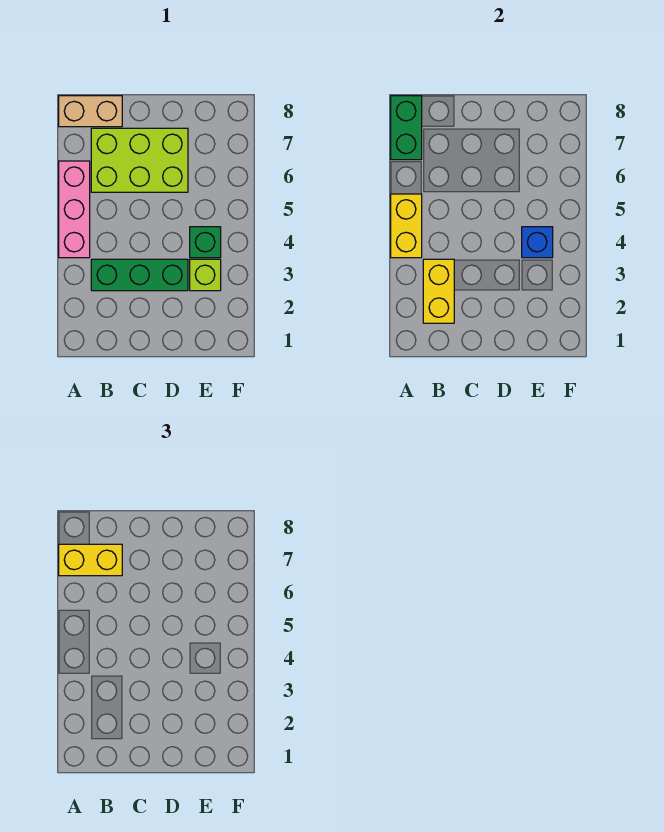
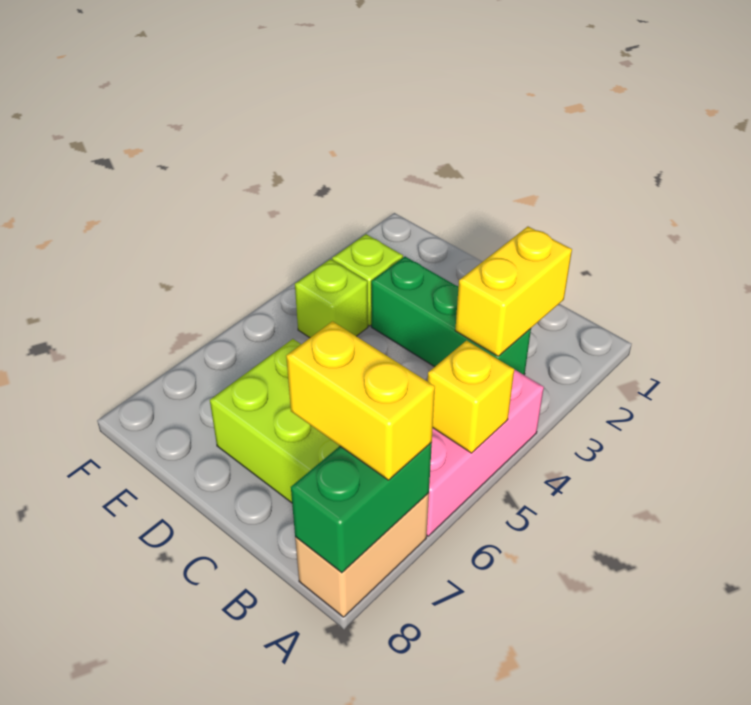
yellow 1x2 brick [391,194,422,258] -> yellow 1x1 brick [428,341,514,453]
tan 1x2 brick [59,96,122,127] -> tan 1x2 brick turned to [295,493,429,617]
green 1x1 brick [190,227,221,258] -> lime 1x1 brick [295,259,368,338]
blue 1x1 brick [522,227,553,258] -> none

